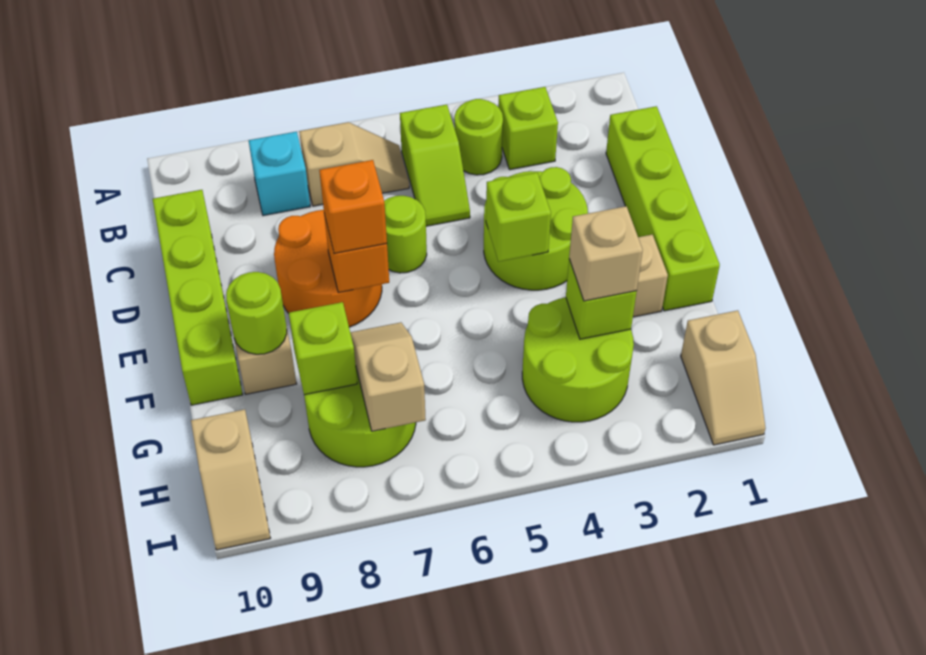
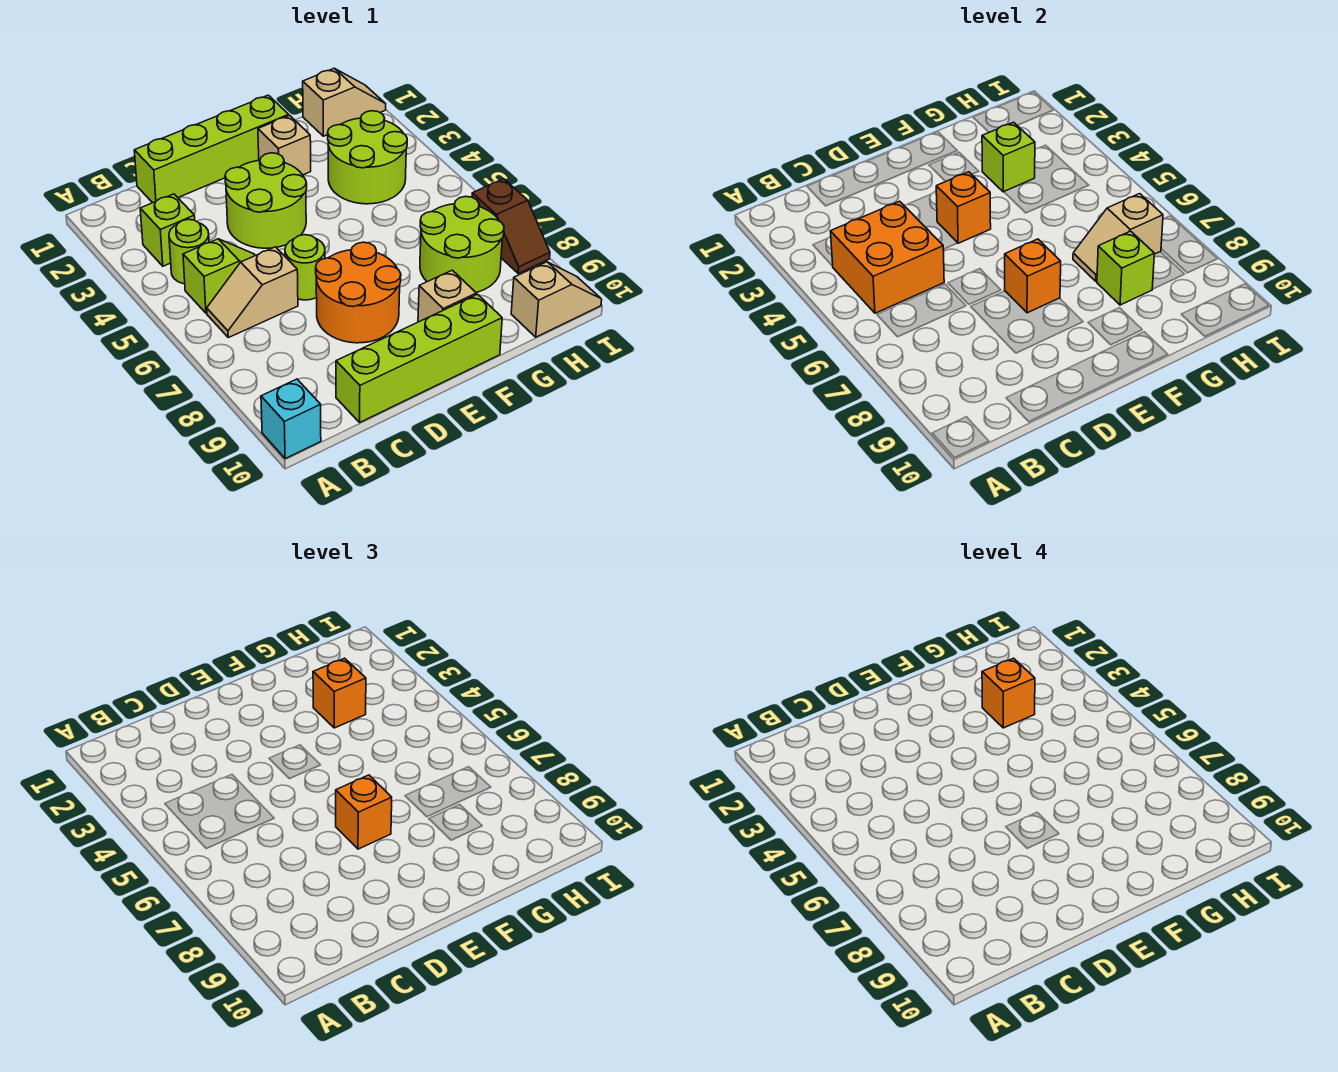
none -> orange 2x2 brick [830,201,944,313]
tan 1x2 slope [299,122,409,206] -> tan 1x2 slope turned to [207,247,298,338]
cyan 1x1 brick [249,132,310,216] -> cyan 1x1 brick moved to [261,379,321,458]
lime 1x1 brick [486,173,551,262] -> orange 1x1 brick [936,172,991,243]
lime 1x1 round brick [226,272,287,354] -> none
tan 1x1 brick [569,206,643,301] -> orange 1x1 brick [313,658,366,728]
none -> orange 1x1 brick [982,658,1035,728]
none -> brown 1x2 slope [472,179,550,273]

